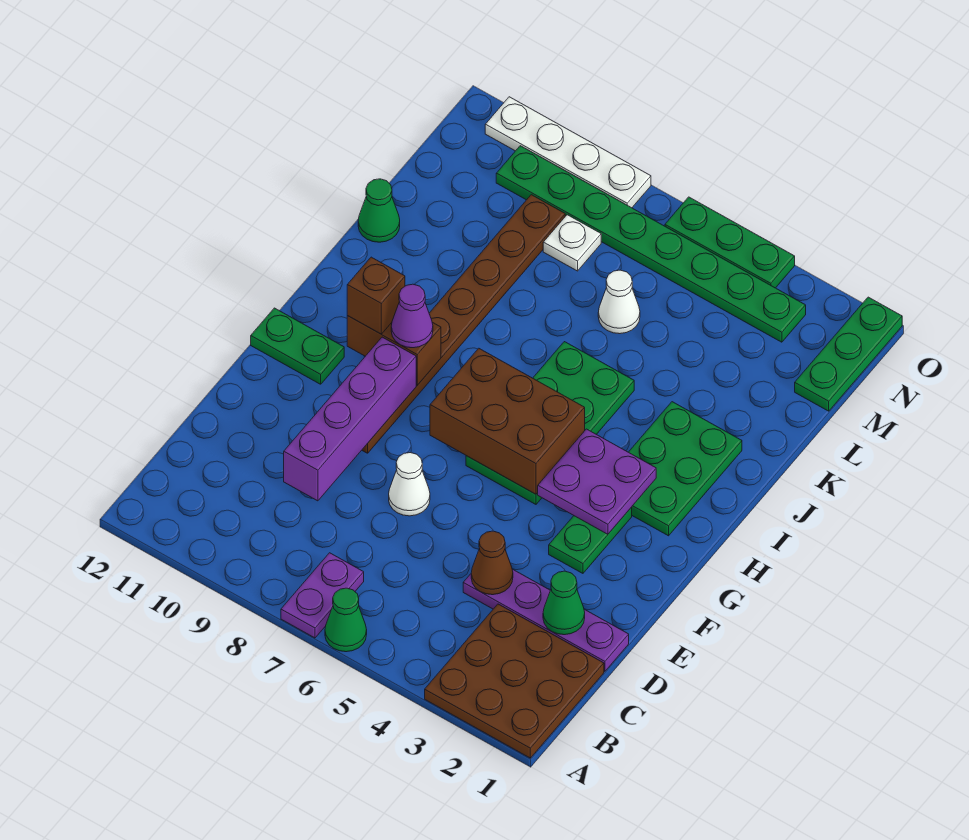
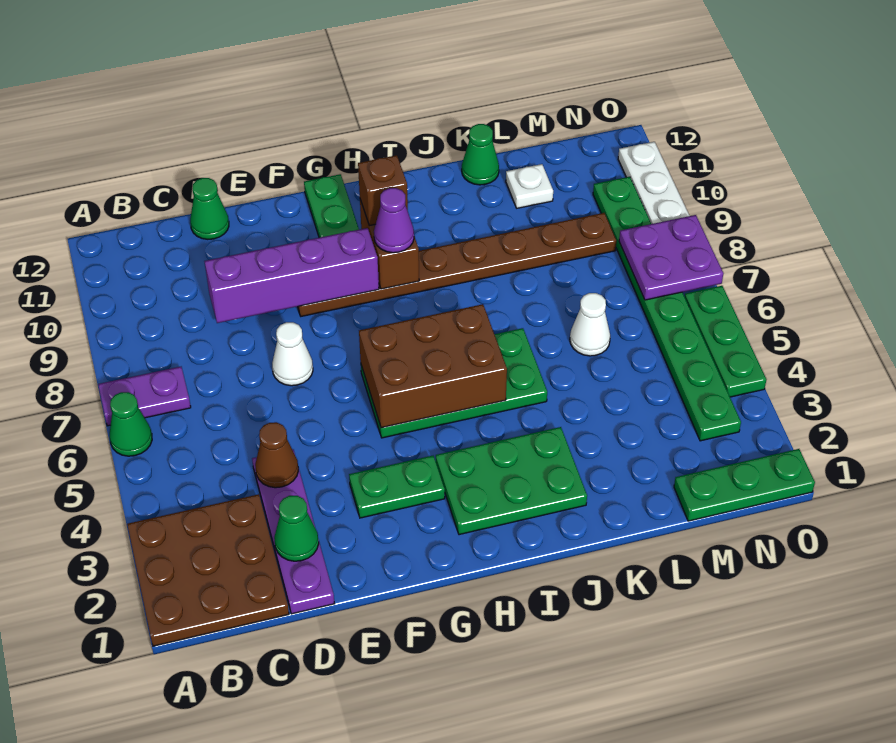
none -> green 1x1 cone [190,178,229,239]
purple 2x2 plate [538,429,656,534] -> purple 2x2 plate moved to [619,215,723,300]
brown 2x3 brick [430,348,585,494] -> brown 2x3 brick turned to [359,304,507,428]
white 1x1 plate [543,215,601,271] -> white 1x1 plate moved to [506,164,553,208]

